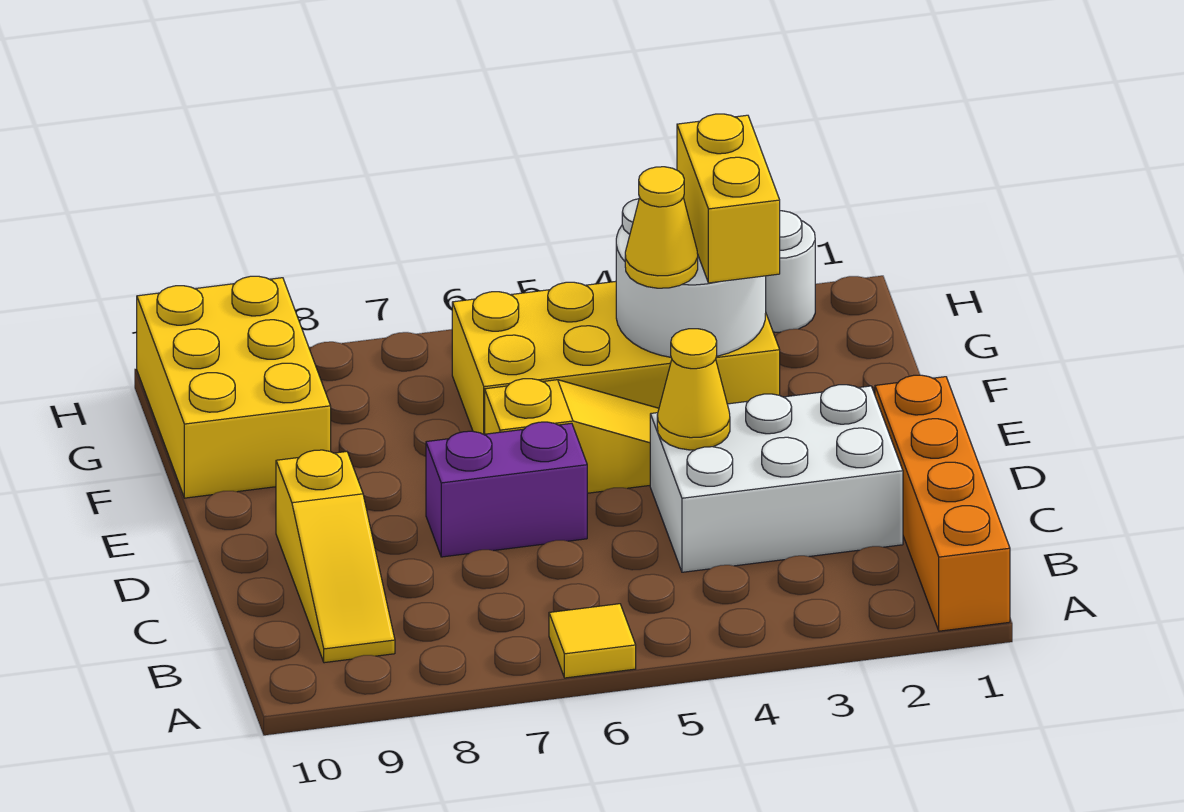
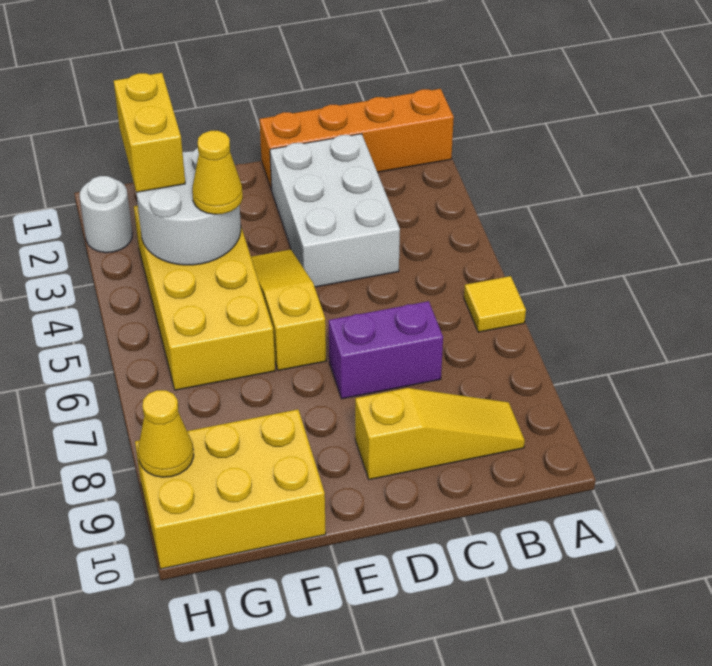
yellow 1x1 cone [657,329,730,450] -> yellow 1x1 cone moved to [138,390,194,477]
purple 1x2 brick [426,422,587,557] -> purple 1x2 brick turned to [329,301,443,399]
yellow 1x2 brick [677,114,780,283] -> yellow 1x2 brick turned to [114,73,185,192]

